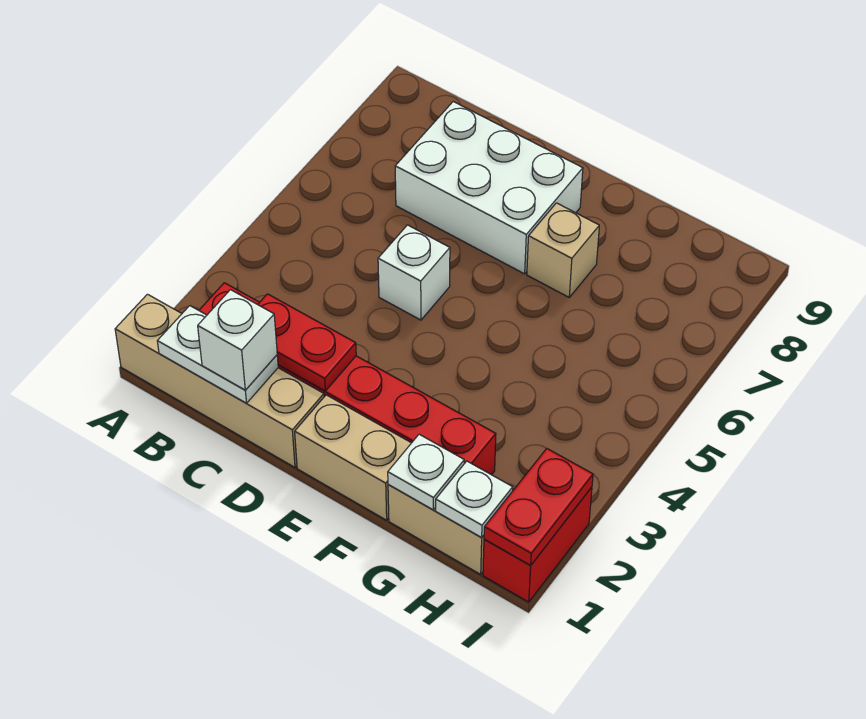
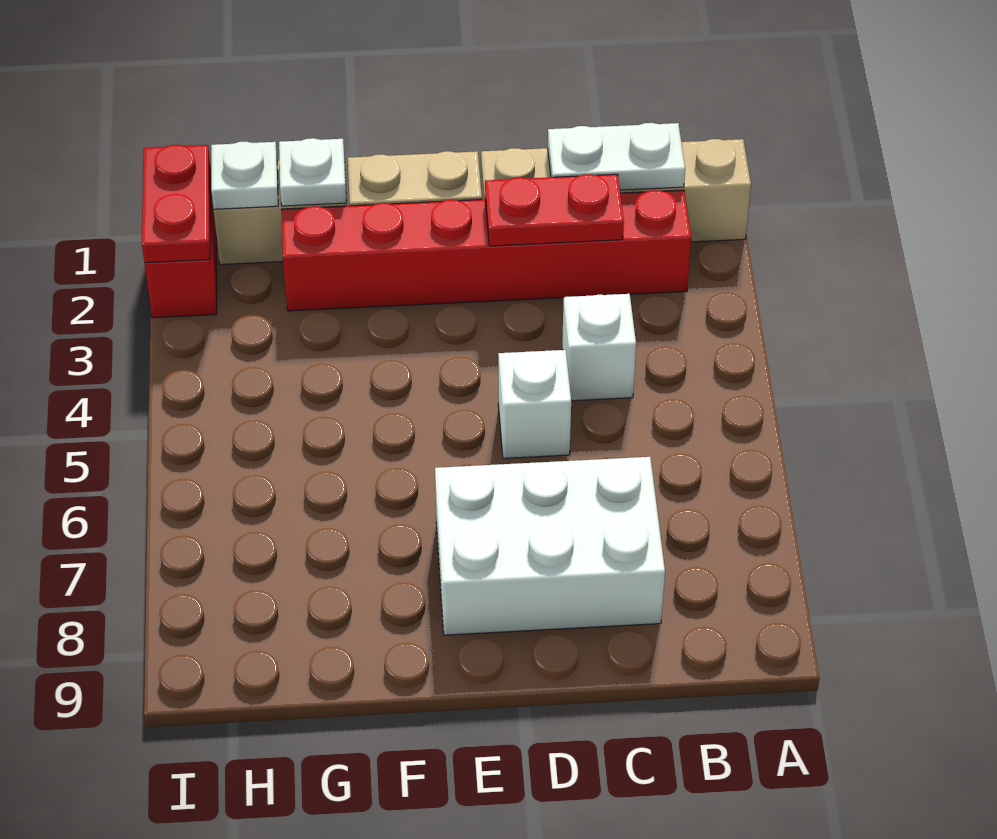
white 1x1 brick [198,290,277,390] -> white 1x1 brick moved to [562,294,636,401]
tan 1x1 brick [527,203,599,297] -> none

